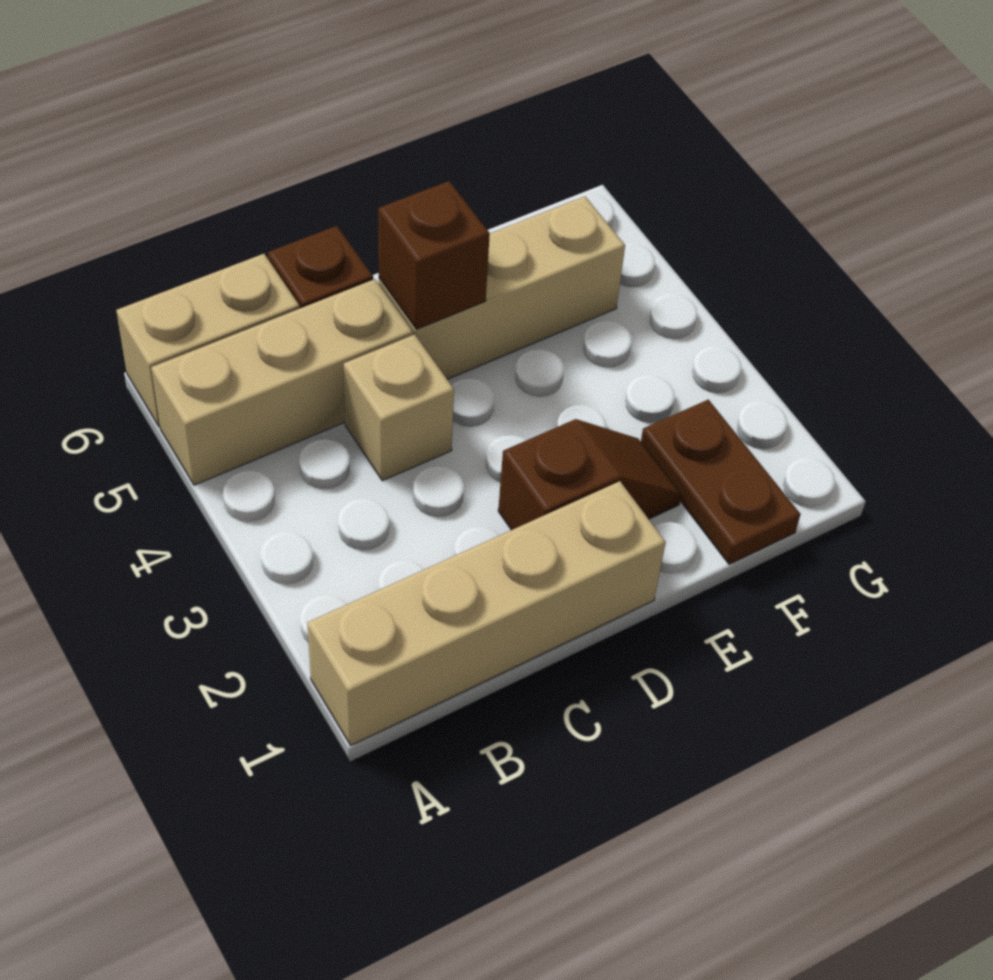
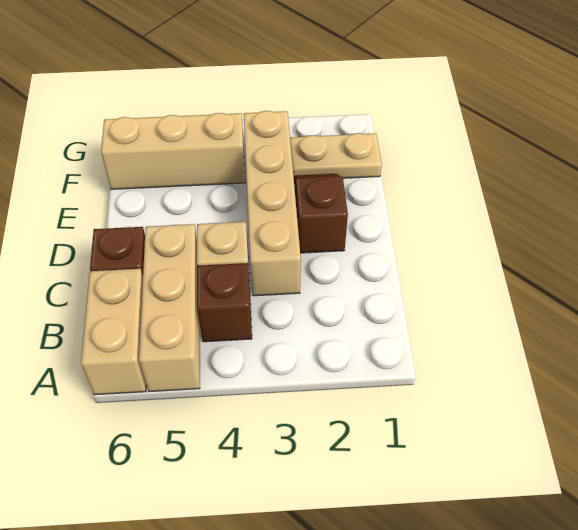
tan 1x4 brick [307,481,666,745] -> tan 1x4 brick moved to [244,111,301,296]
tan 1x3 brick [379,196,625,379] -> tan 1x3 brick turned to [101,113,245,189]
brown 1x1 brick [378,181,490,329] -> brown 1x1 brick moved to [197,263,252,342]
brown 1x2 plate [641,400,801,564] -> tan 1x2 plate [290,133,382,178]

